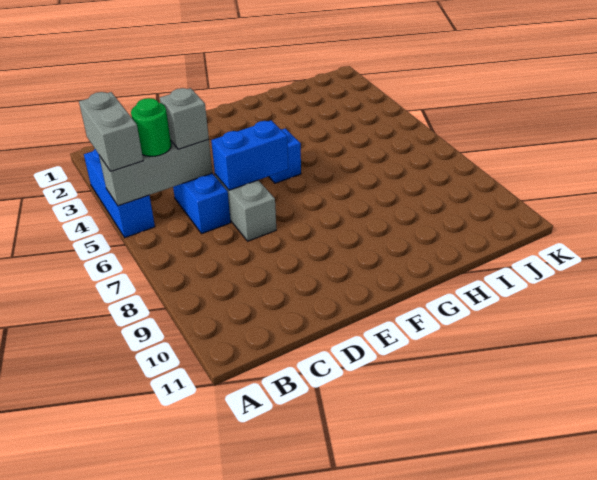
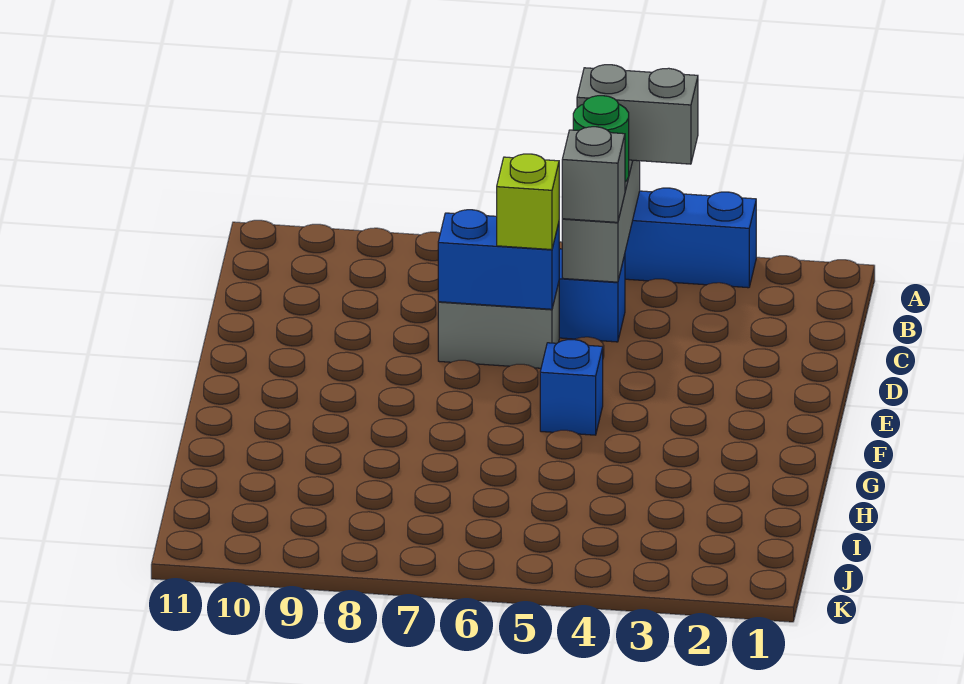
blue 1x2 brick [211,120,288,190] -> blue 1x2 brick turned to [438,210,559,309]
none -> lime 1x1 brick [497,154,559,250]

